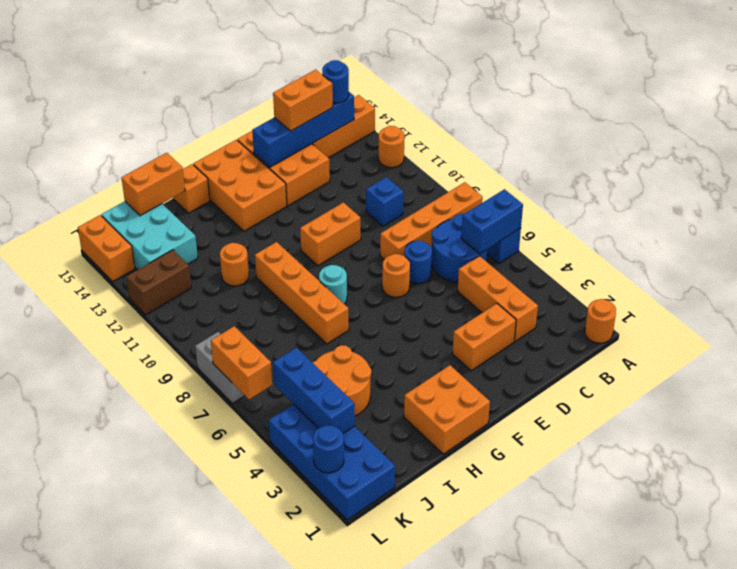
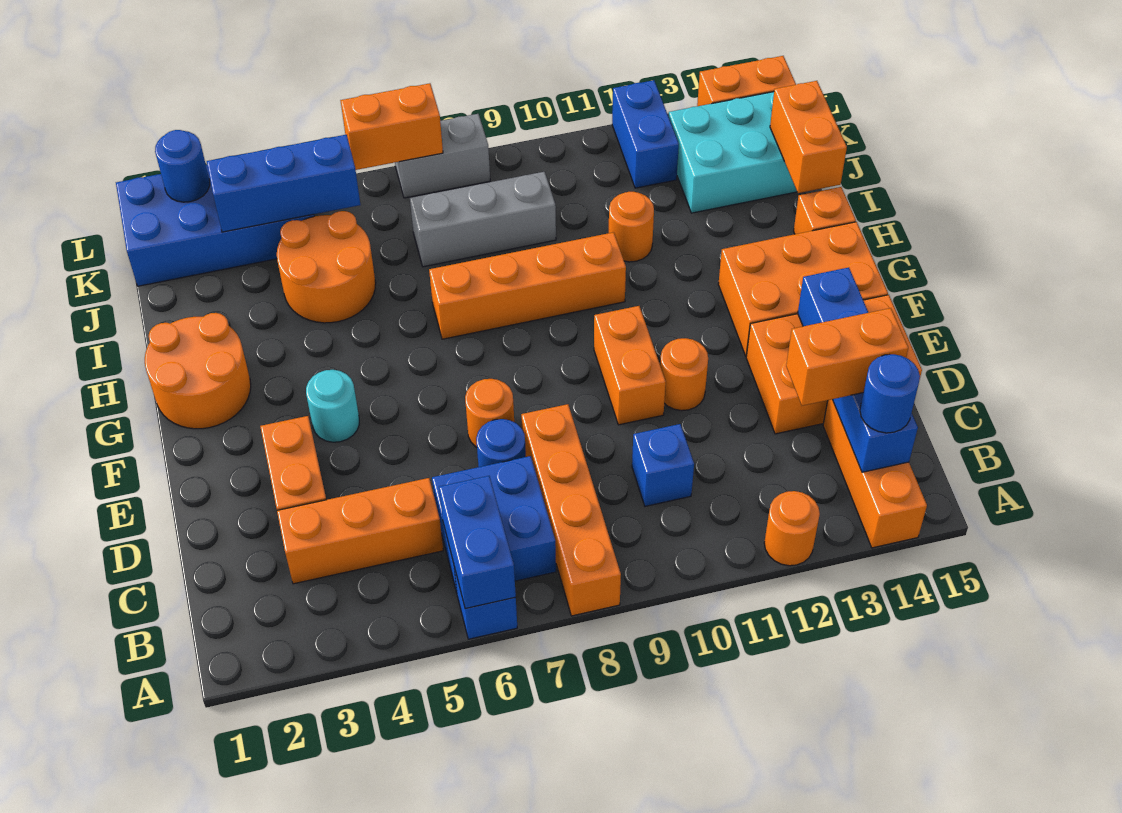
orange 1x1 round brick [585,299,616,343] -> orange 1x1 round brick moved to [660,338,708,411]
blue 2x2 round brick [432,214,488,282] -> blue 2x2 brick [432,456,556,592]
orange 1x2 brick [273,70,333,131] -> orange 1x2 brick turned to [786,308,908,406]
orange 2x2 brick [404,365,490,454] -> orange 2x2 round brick [145,313,251,429]
cyan 1x1 round brick [319,265,347,304] -> cyan 1x1 round brick moved to [306,370,359,442]
none -> grey 1x3 brick [410,172,556,267]
brown 1x2 brick [126,250,191,315] -> blue 1x2 brick [612,80,679,188]

